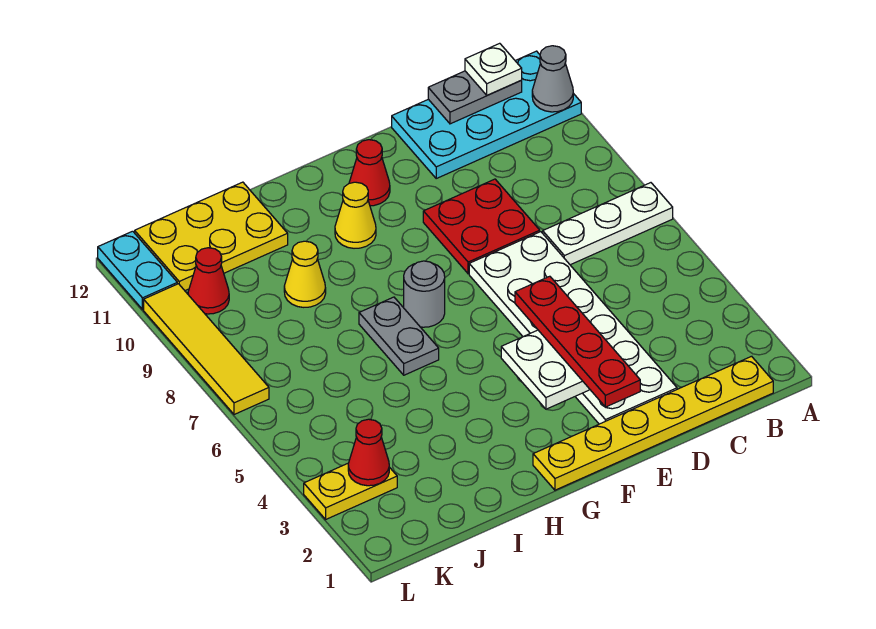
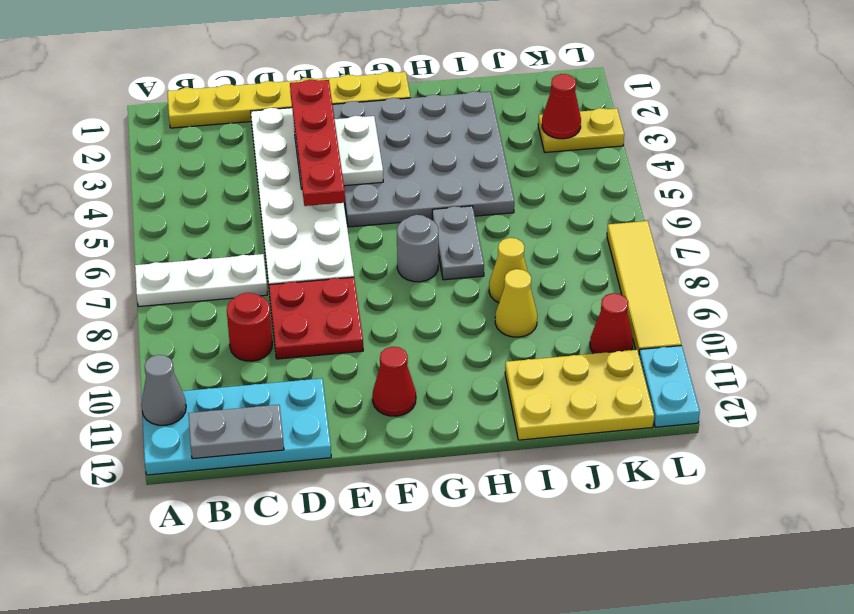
white 1x1 plate [465,43,522,95] -> none
none -> red 1x1 round brick [227,293,272,361]
none -> grey 4x4 plate [332,91,514,227]
yellow 1x1 cone [335,182,376,248] -> yellow 1x1 cone moved to [489,238,528,303]

